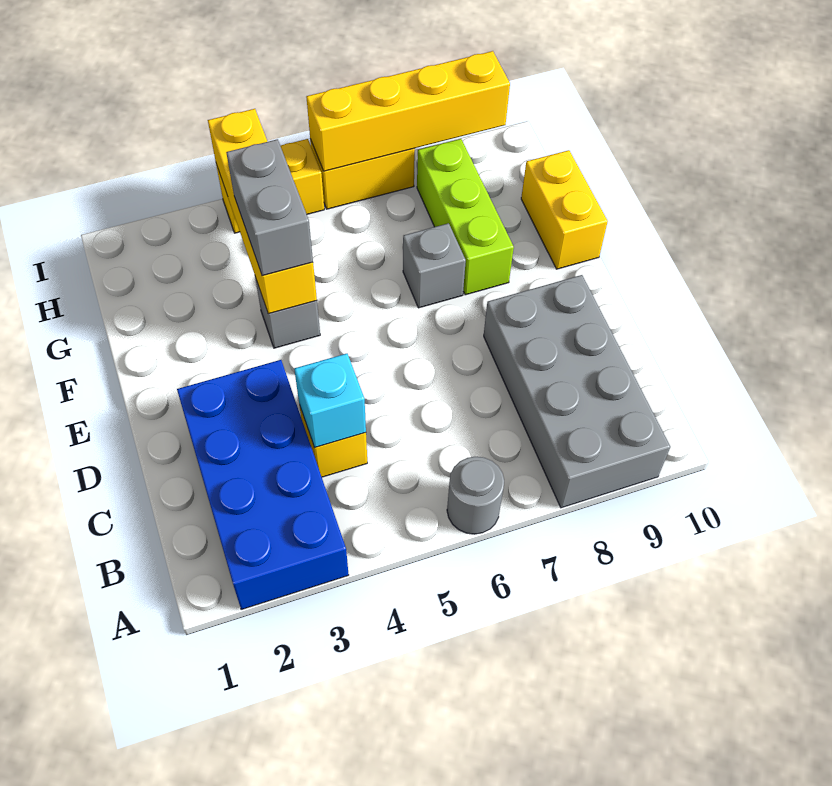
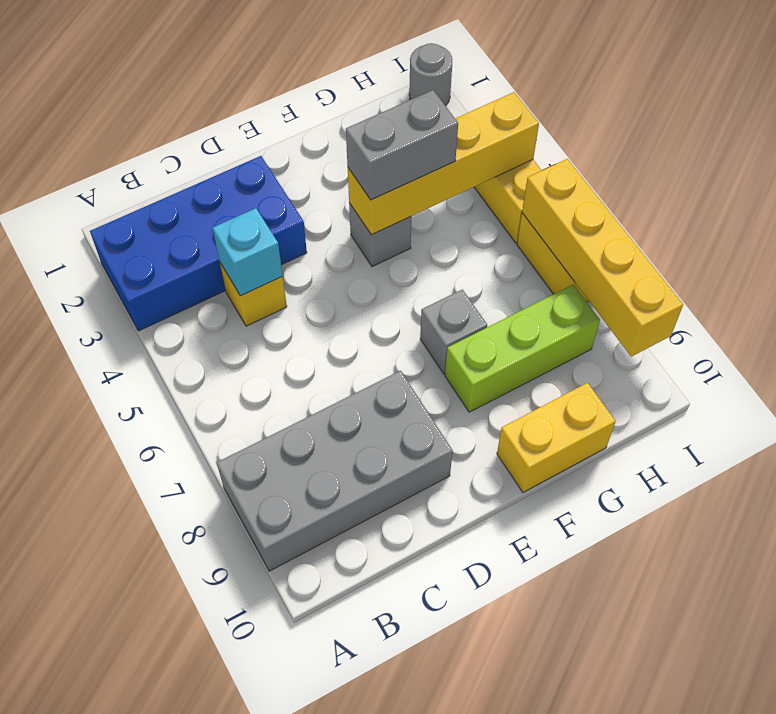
grey 1x1 round brick [447,457,504,534] -> grey 1x1 round brick moved to [409,43,452,106]

